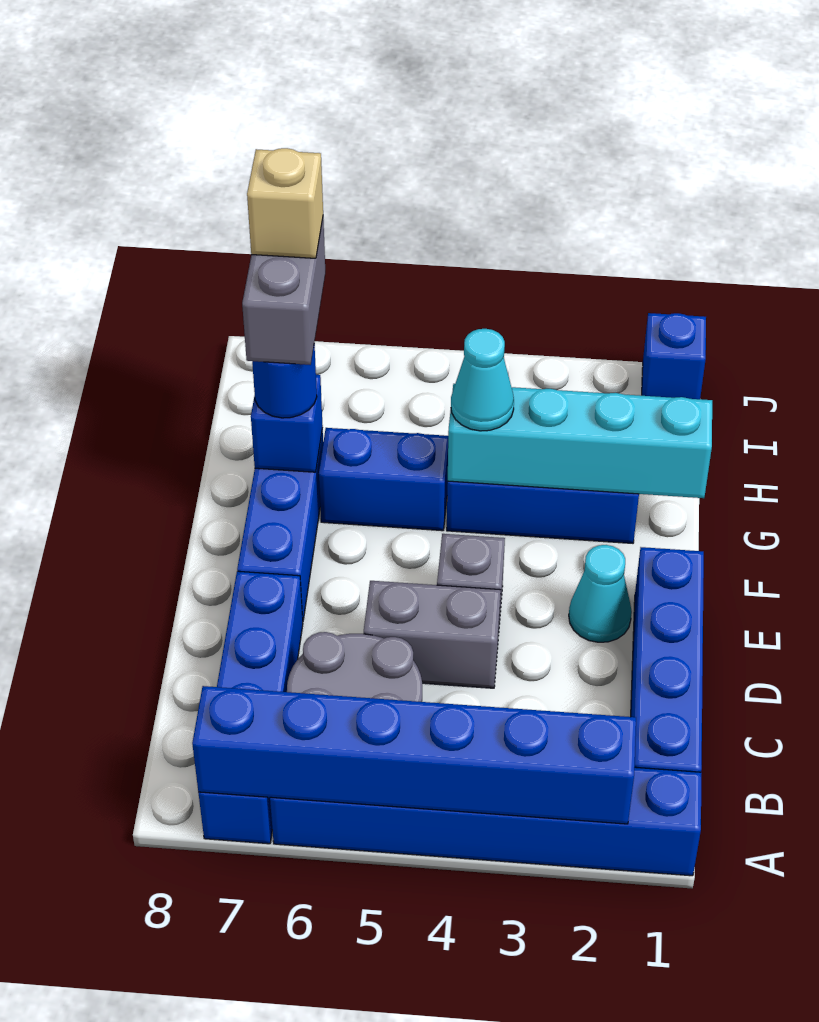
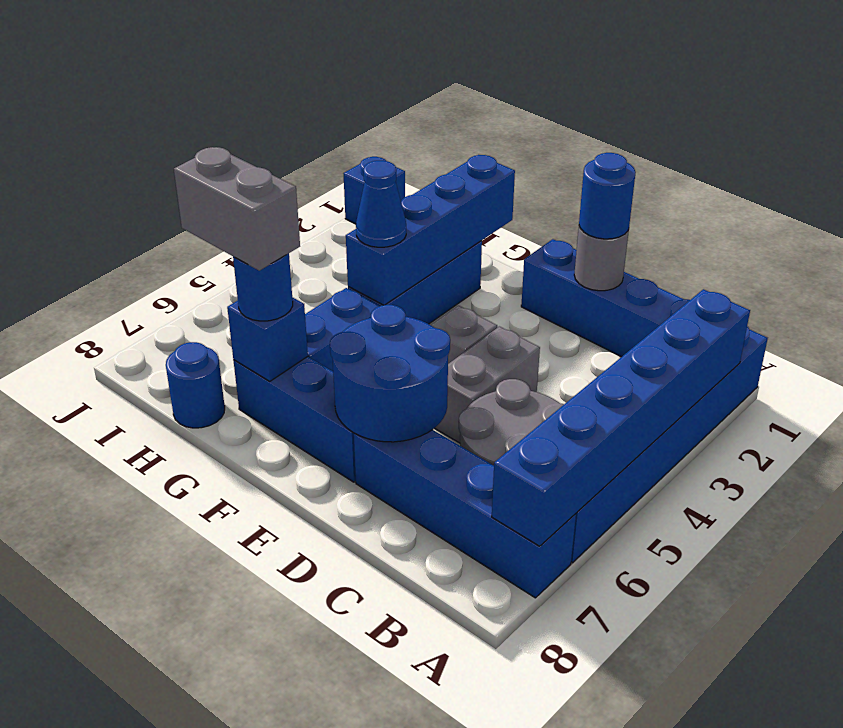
none -> grey 1x1 round brick [574,226,629,291]
none -> blue 1x1 round brick [579,153,636,239]
none -> blue 2x2 round brick [330,305,450,442]
cyan 1x1 cone [569,545,632,642] -> none
cyan 1x4 brick [448,384,712,498] -> blue 1x4 brick [346,155,515,305]
cyan 1x1 cone [451,329,514,431] -> blue 1x1 cone [356,161,406,247]
tan 1x1 brick [247,148,323,258] -> none
none -> blue 1x1 round brick [166,342,225,428]

